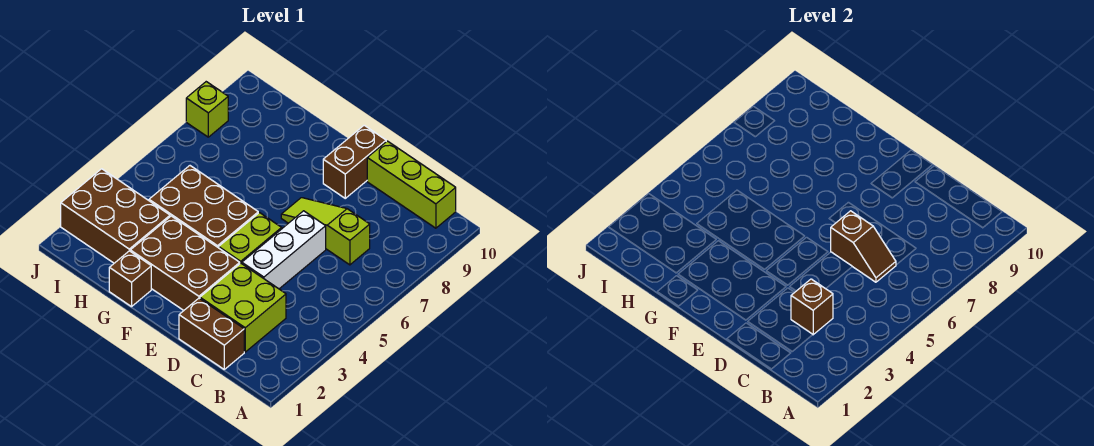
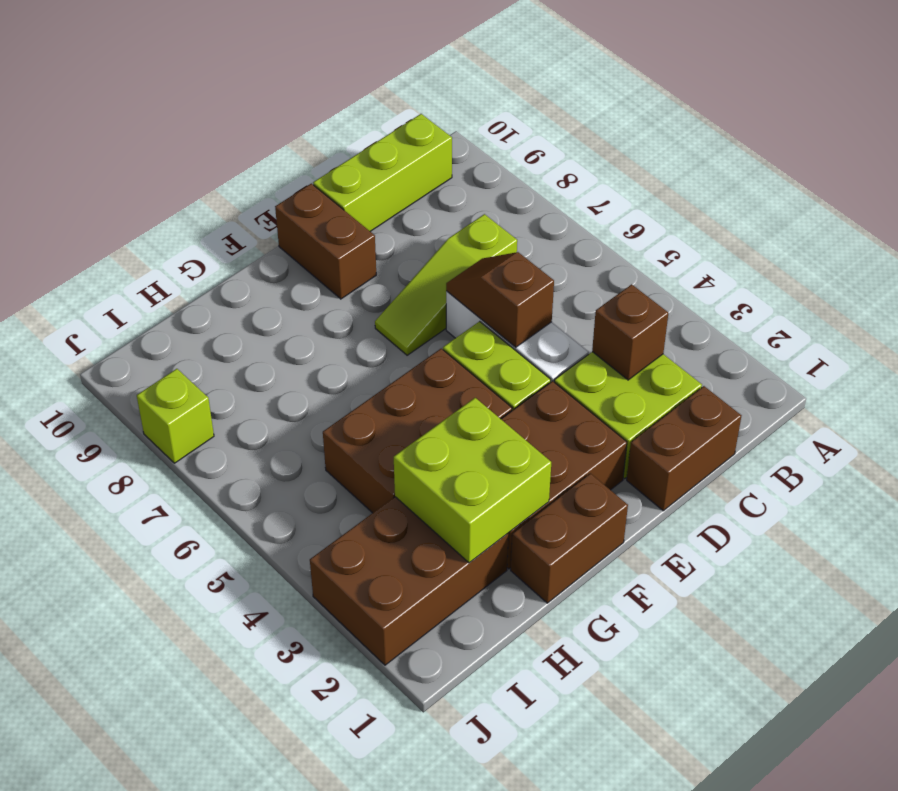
brown 1x2 slope [831,211,896,282] -> brown 1x2 slope turned to [446,252,554,347]
brown 1x1 brick [109,251,151,307] -> brown 1x2 brick [511,473,628,603]
none -> lime 2x2 brick [394,398,551,563]

